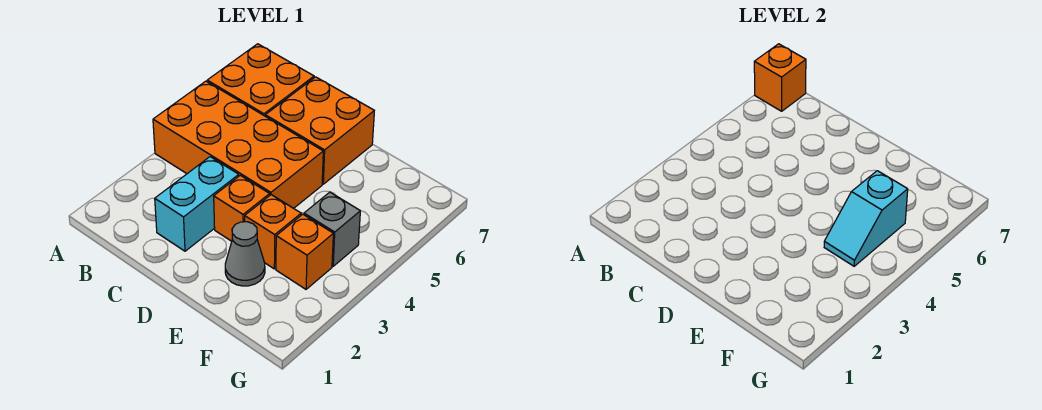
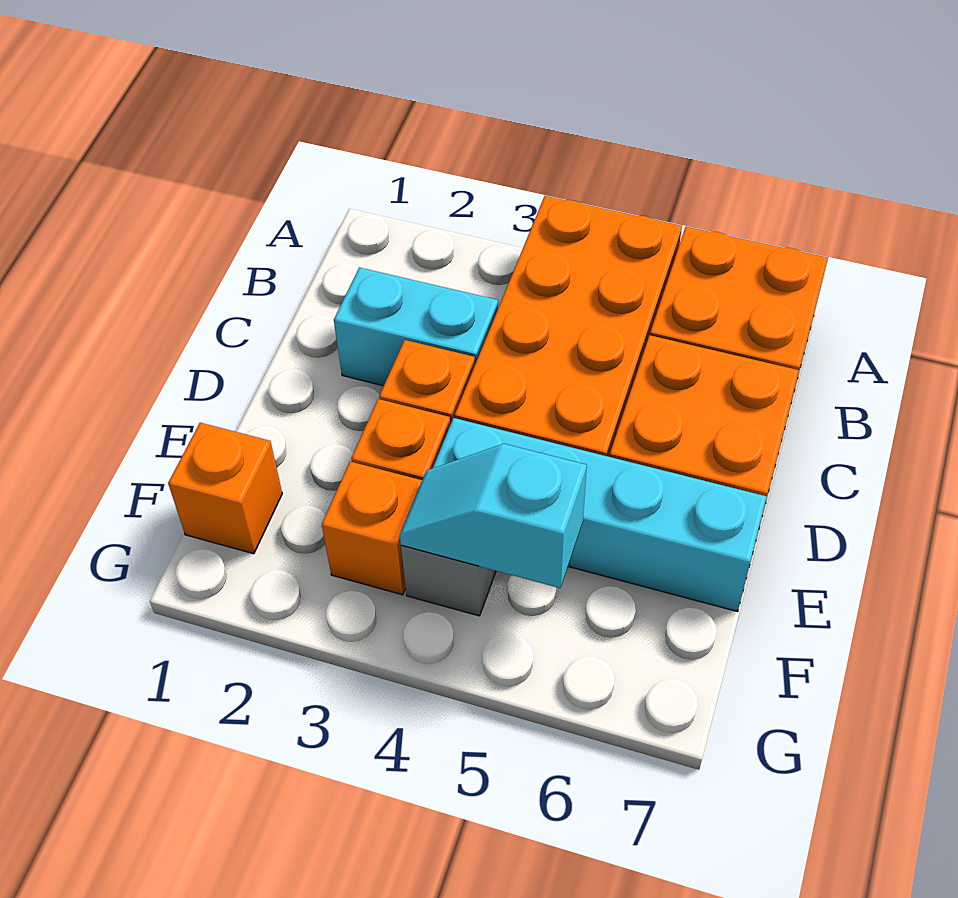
orange 1x1 brick [754,44,806,111] -> orange 1x1 brick moved to [168,423,282,554]
grey 1x1 cone [225,222,265,286] -> none
none -> cyan 1x4 brick [433,418,767,611]

